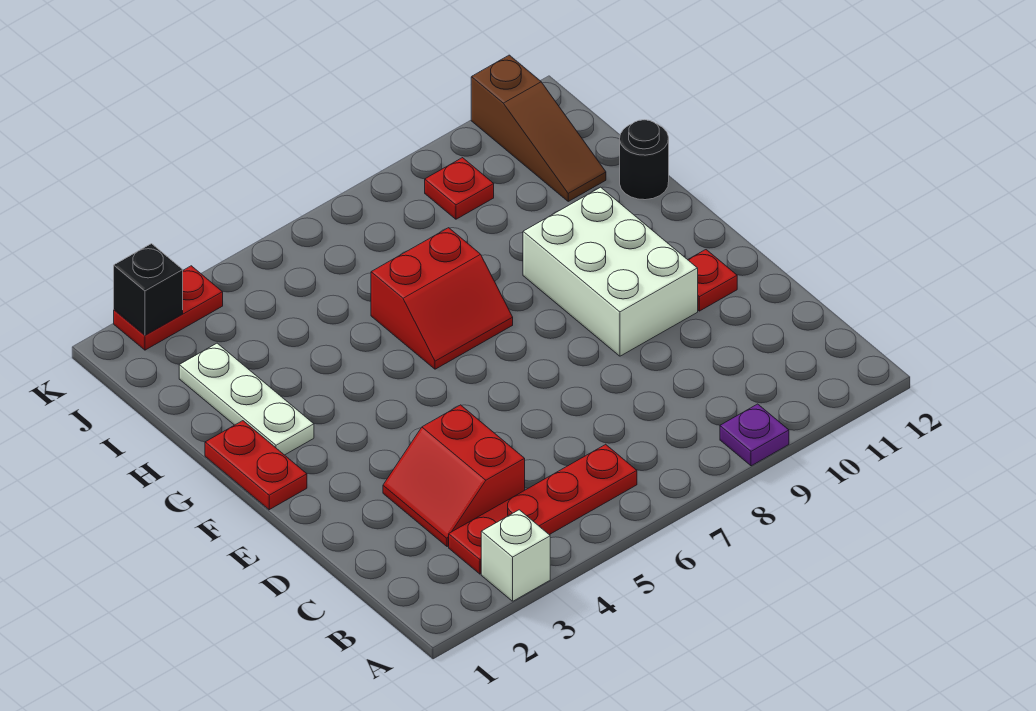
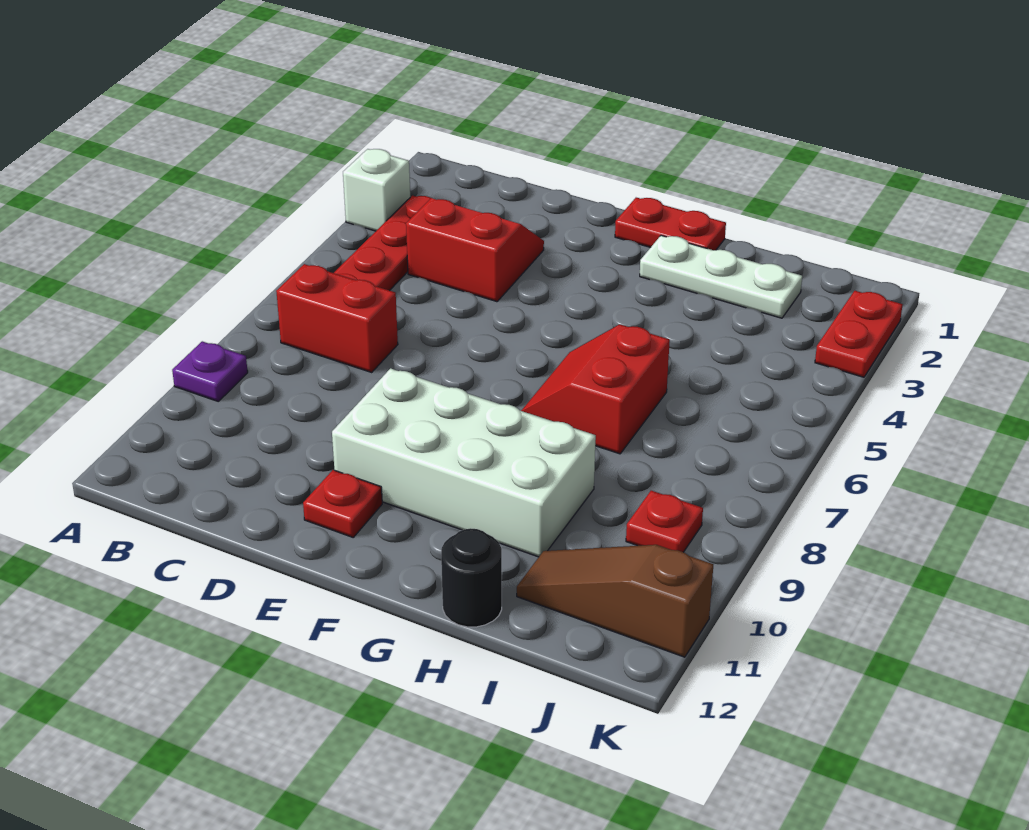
none -> red 1x2 brick [276,264,398,372]
white 2x3 brick [523,187,698,356] -> white 2x4 brick [332,368,596,557]
black 1x1 brick [114,244,183,335] -> none

